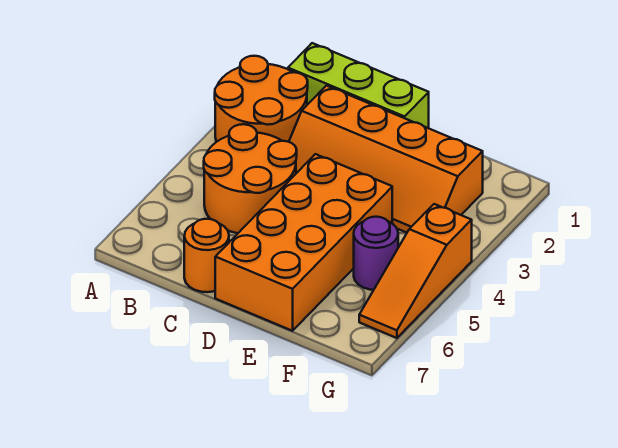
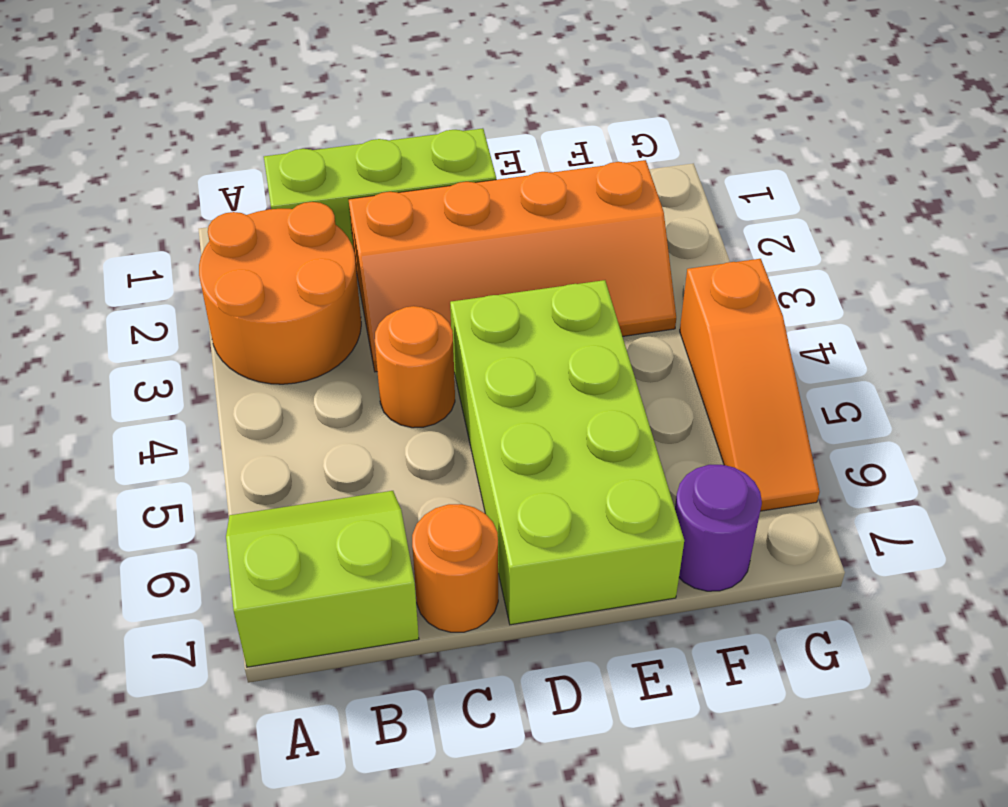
none -> lime 2x2 slope [226,491,419,667]
orange 2x2 round brick [204,124,297,233] -> orange 1x1 round brick [375,306,455,428]
orange 2x4 brick [215,154,392,331] -> lime 2x4 brick [450,280,684,625]
purple 1x1 round brick [354,217,398,290] -> purple 1x1 round brick moved to [675,465,762,591]

